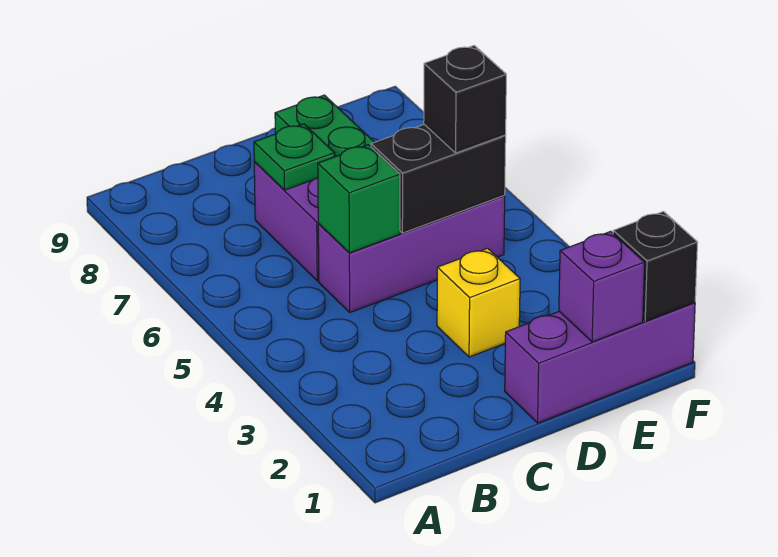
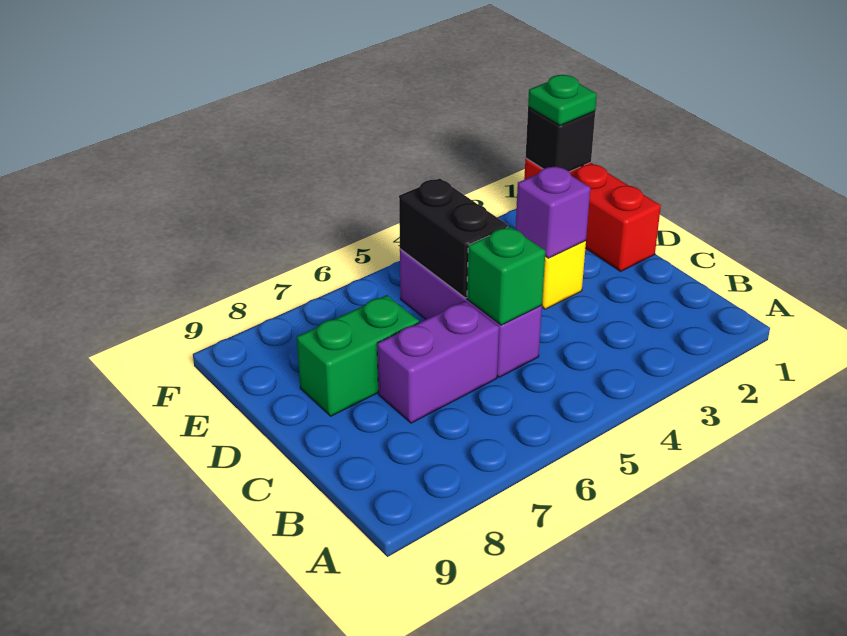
green 1x1 plate [254,124,335,190] -> green 1x1 plate moved to [528,75,597,125]
purple 1x3 brick [505,303,695,423] -> red 1x3 brick [524,158,661,271]
purple 1x1 brick [559,231,645,342] -> purple 1x1 brick moved to [515,166,590,258]
black 1x1 brick [424,46,506,153] -> none

